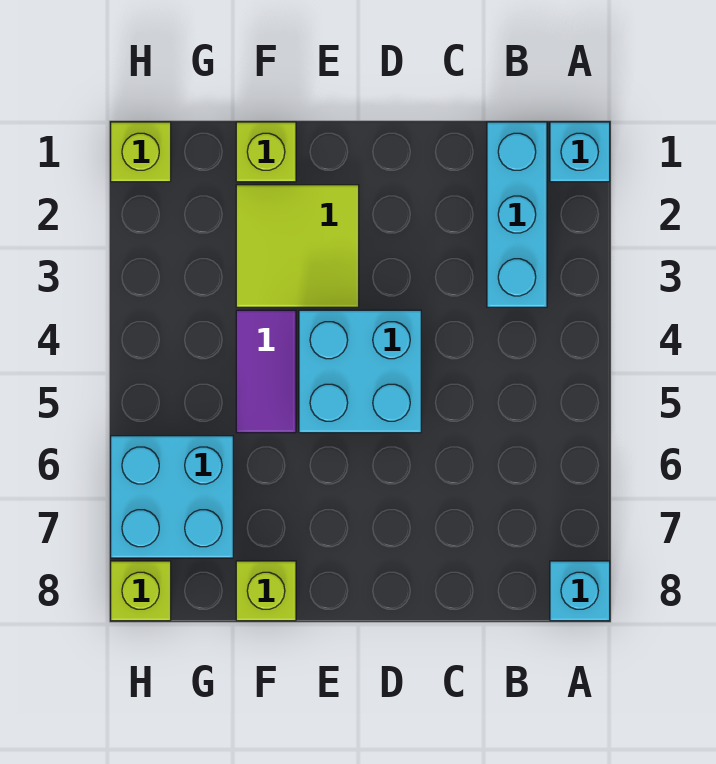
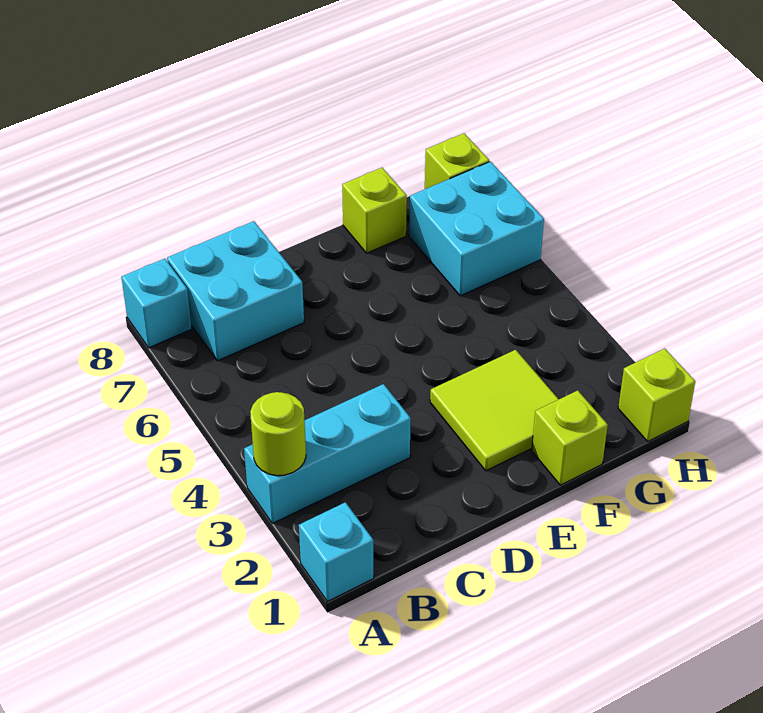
none -> lime 1x1 round brick [250,392,306,476]
cyan 1x3 brick [487,122,547,307] -> cyan 1x3 brick turned to [244,384,411,523]
cyan 2x2 brick [299,310,421,433] -> cyan 2x2 brick moved to [167,221,304,361]
purple 1x2 tile [236,310,296,433] -> none

